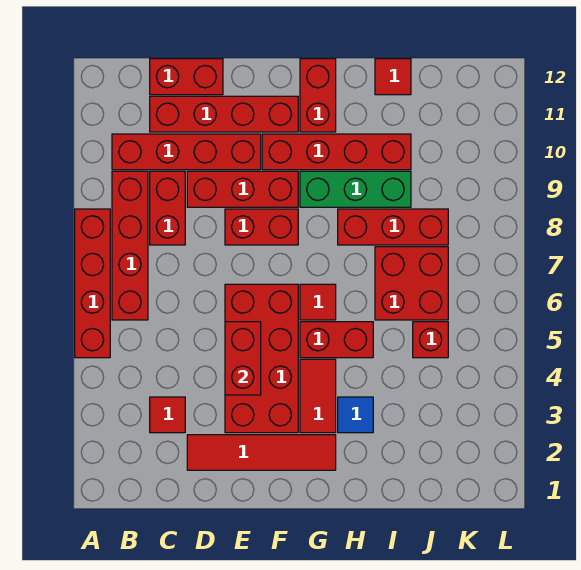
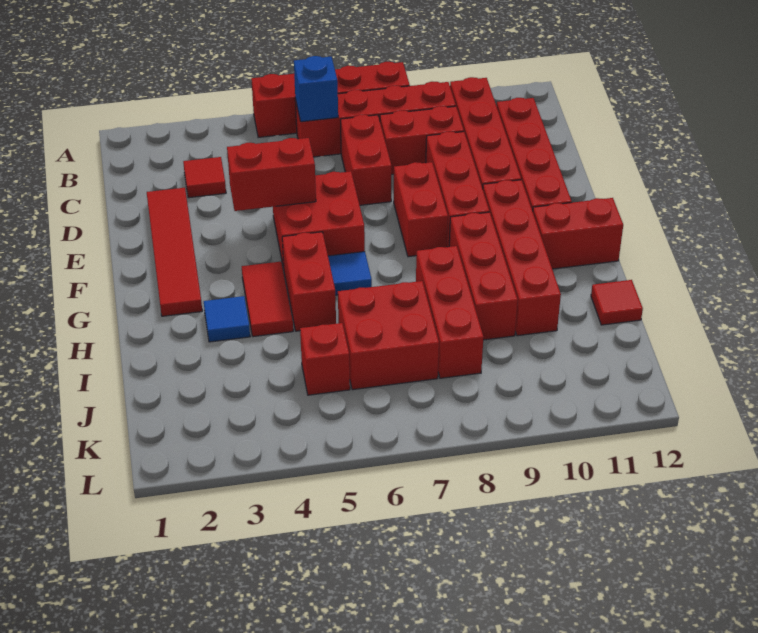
none -> blue 1x1 brick [294,56,338,122]
red 1x2 brick [150,59,223,95] -> red 1x2 brick moved to [340,115,392,205]
red 2x4 brick [225,284,298,433] -> red 2x2 brick [273,171,365,269]
red 1x2 tile [300,359,336,433] -> red 1x2 tile turned to [242,262,293,337]
red 1x1 tile [300,284,336,320] -> blue 1x1 tile [328,252,372,295]
green 1x3 brick [300,171,411,207] -> red 1x3 brick [449,212,518,340]

